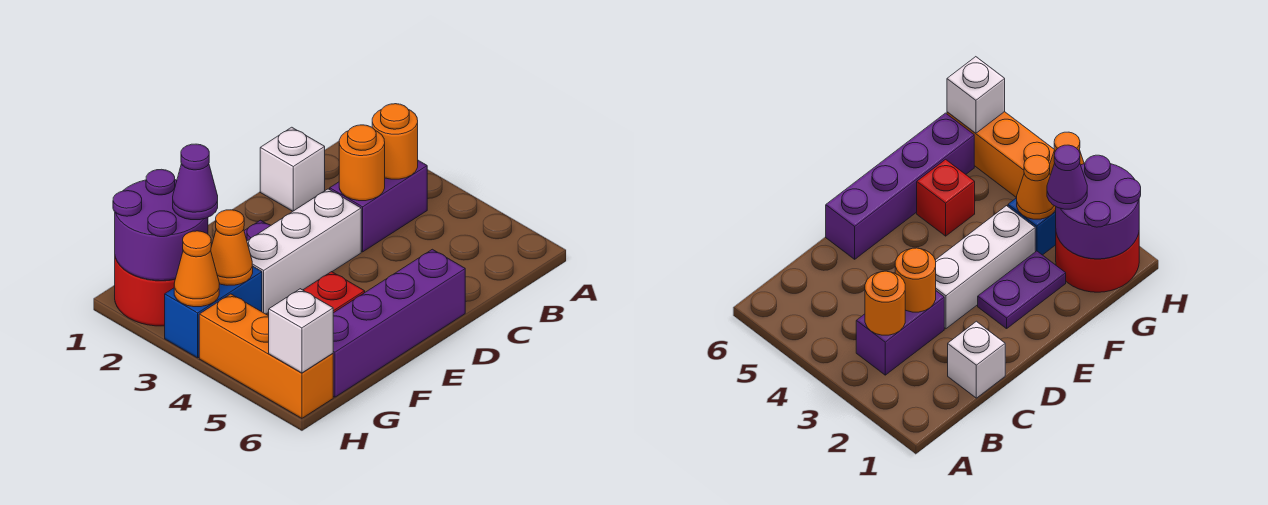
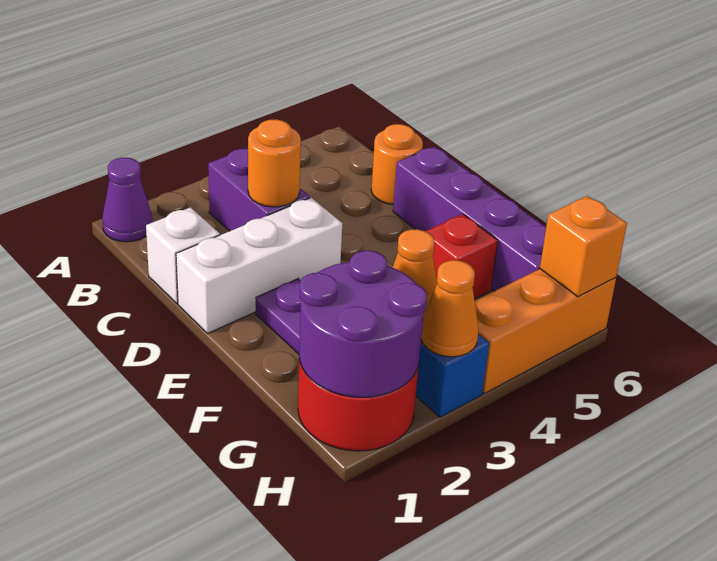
orange 1x1 round brick [372,104,418,179] -> orange 1x1 round brick moved to [371,124,423,205]
white 1x3 brick [247,189,361,314] -> white 1x3 brick turned to [176,198,342,334]
purple 1x1 cone [173,144,218,220] -> purple 1x1 cone moved to [102,158,153,242]
white 1x1 brick [269,289,333,373] -> orange 1x1 brick [540,196,627,297]

